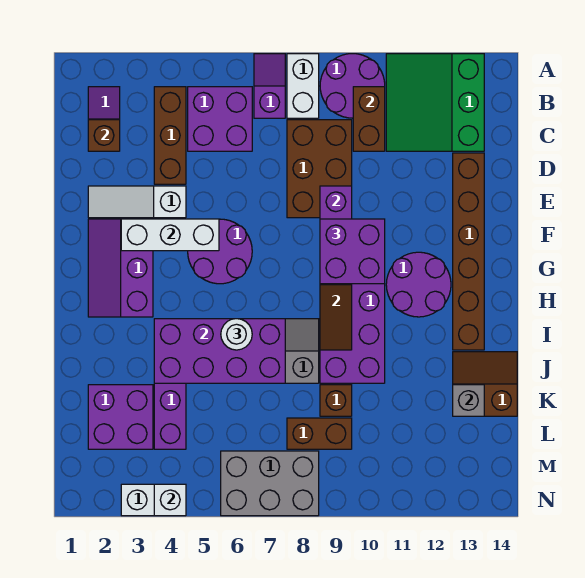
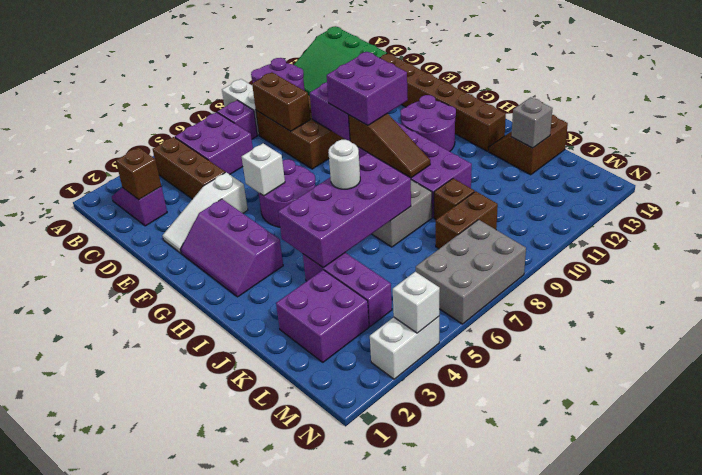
brown 1x2 brick [353,87,385,151] -> brown 1x2 brick moved to [252,72,310,131]
white 1x3 brick [121,219,219,251] -> white 1x1 brick [242,143,285,196]

